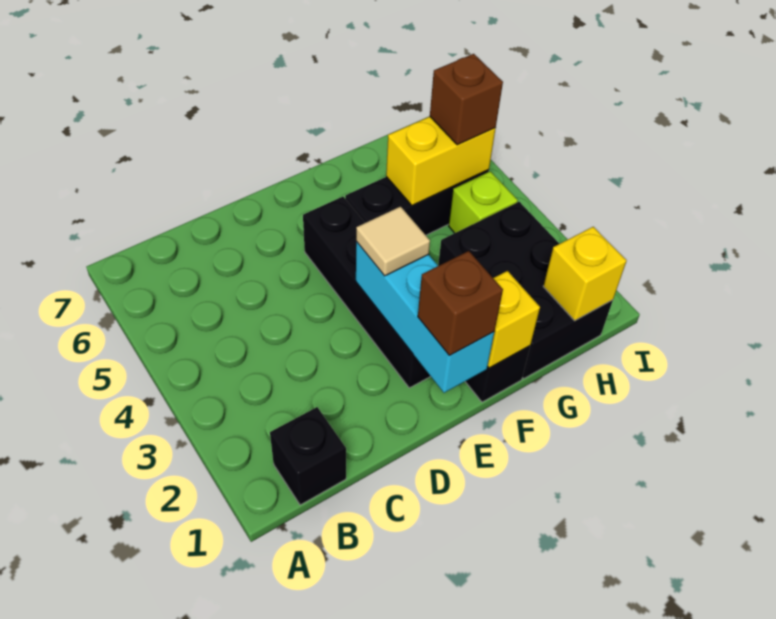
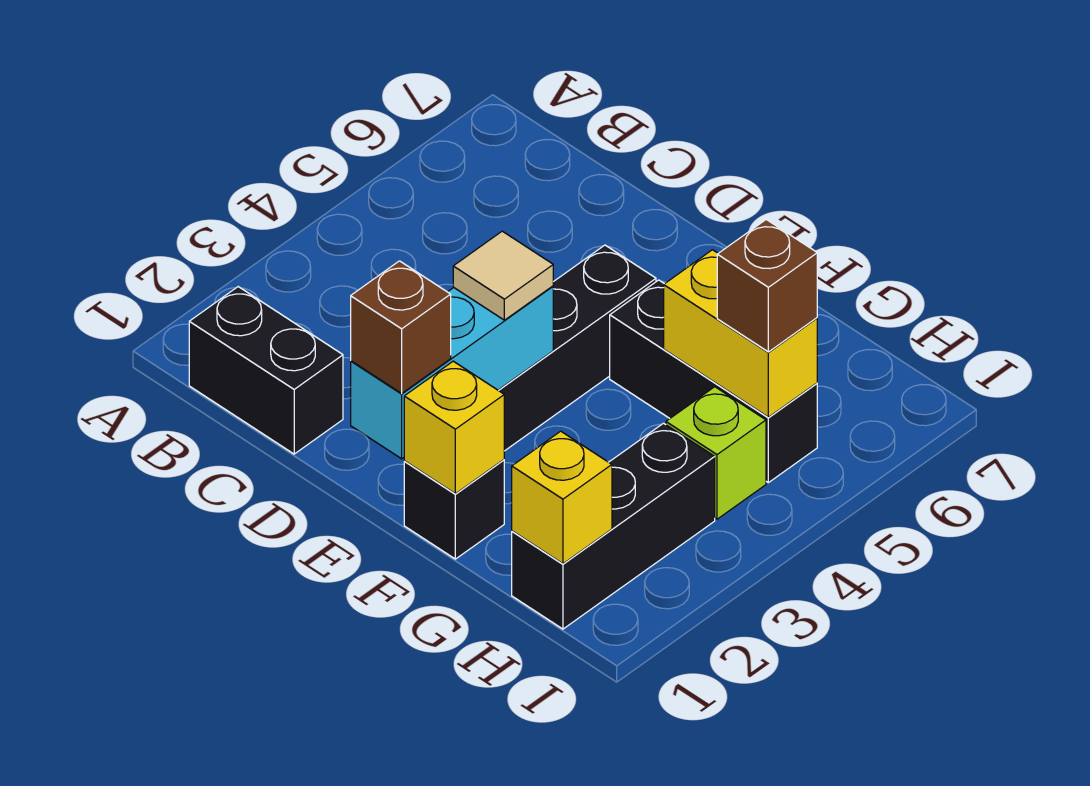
black 1x1 brick [270,407,346,505] -> black 1x2 brick [189,287,343,454]
black 2x3 brick [438,202,613,379] -> black 1x3 brick [512,423,715,629]

